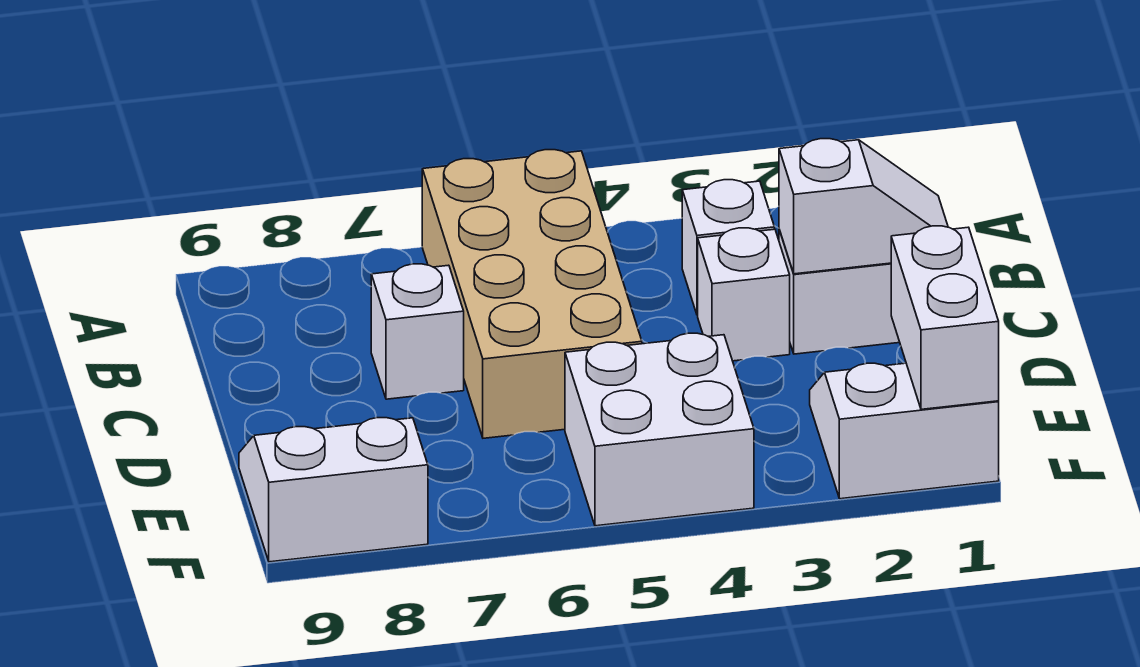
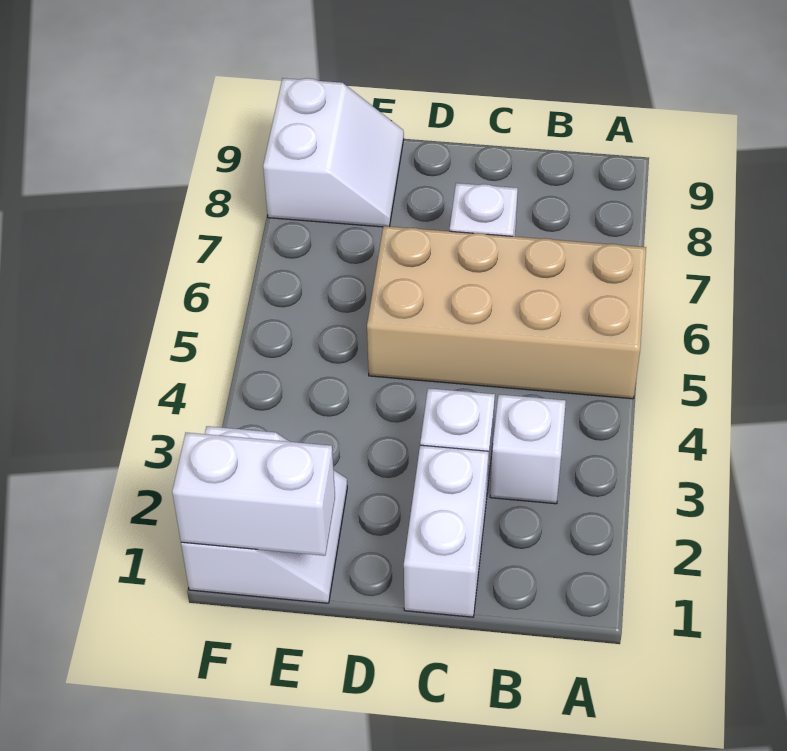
white 1x2 slope [779,139,948,274] -> none
white 2x2 brick [565,333,754,526] -> none

